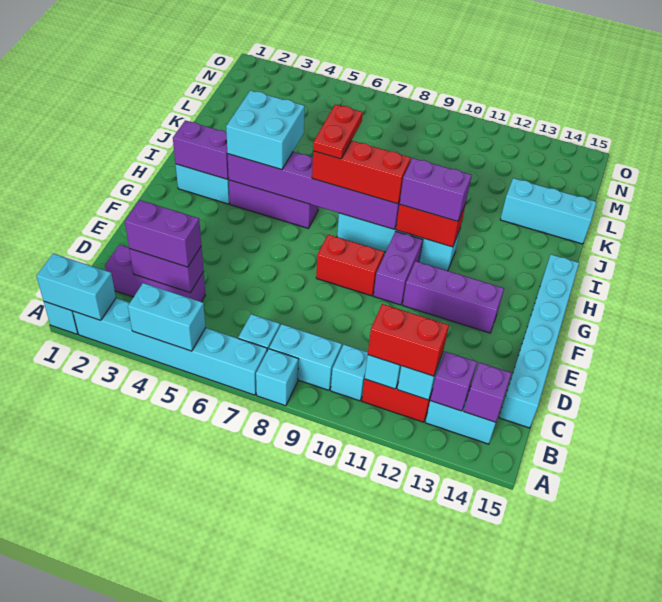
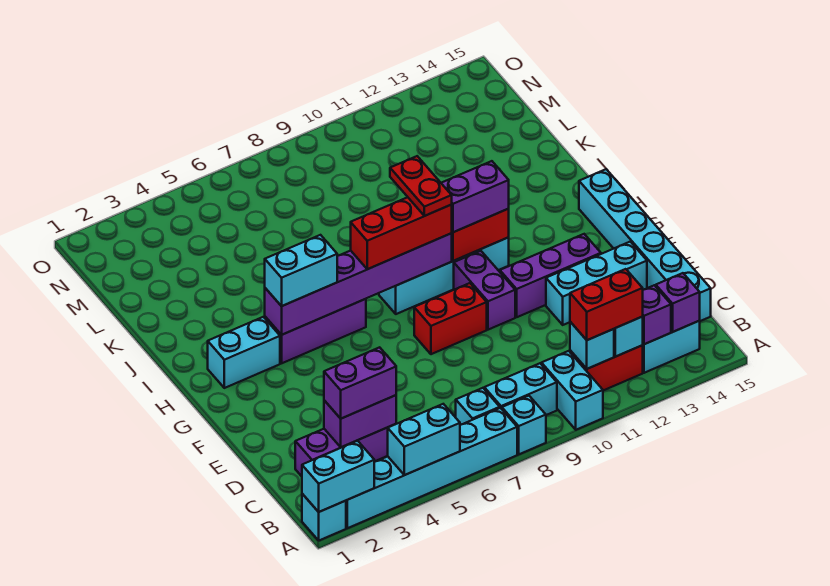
cyan 1x1 brick [331,345,368,401] -> cyan 1x2 brick [542,351,603,430]
purple 1x2 brick [173,120,229,179] -> none
cyan 2x2 brick [226,90,305,170] -> cyan 1x2 brick [265,235,337,306]
red 1x2 plate [313,104,363,159] -> red 1x2 plate moved to [390,156,452,216]
cyan 1x3 brick [500,178,597,244] -> cyan 1x3 brick moved to [546,242,647,325]

